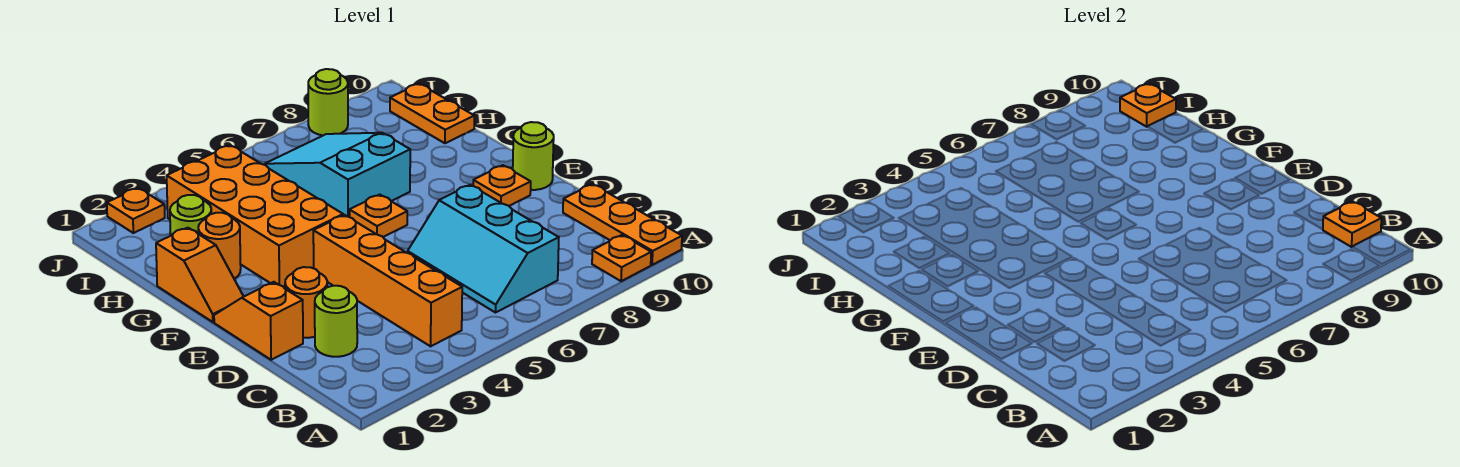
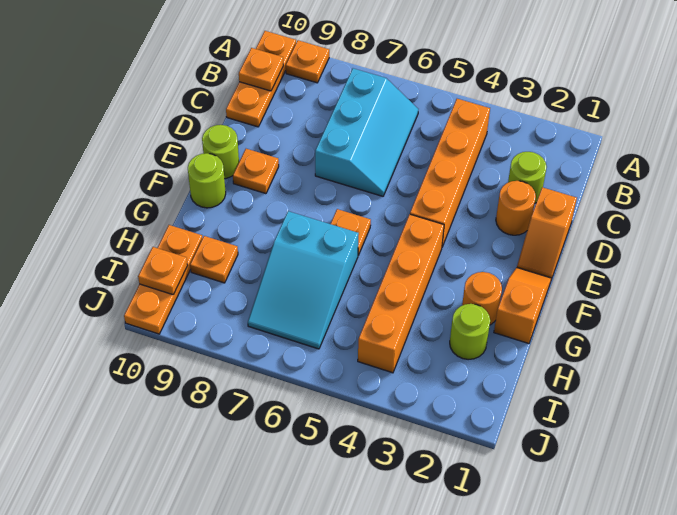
orange 2x4 brick [167,145,343,287] -> orange 1x4 brick [358,214,444,373]
orange 1x2 plate [390,84,474,143] -> orange 1x3 plate [124,225,203,334]
orange 1x1 plate [107,188,165,233] -> orange 1x1 plate moved to [190,236,238,283]
lime 1x1 round brick [308,69,348,135] -> lime 1x1 round brick moved to [188,153,226,208]

